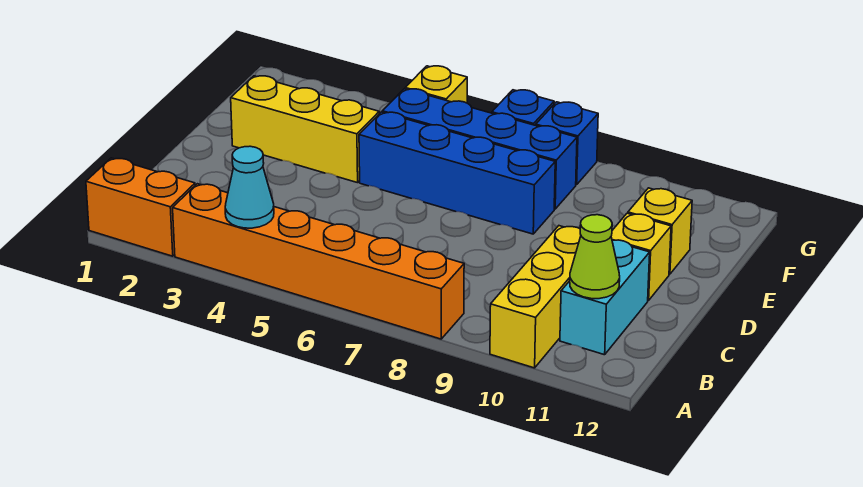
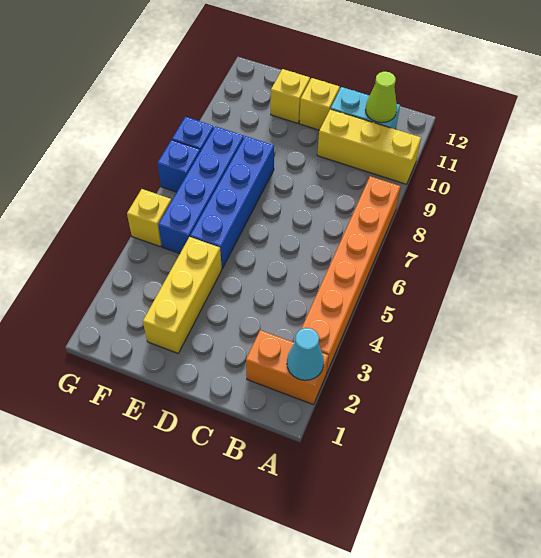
orange 1x2 brick [86,158,195,256] -> orange 1x2 brick turned to [246,330,329,405]
cyan 1x1 cone [225,146,274,228] -> cyan 1x1 cone moved to [287,328,324,380]

